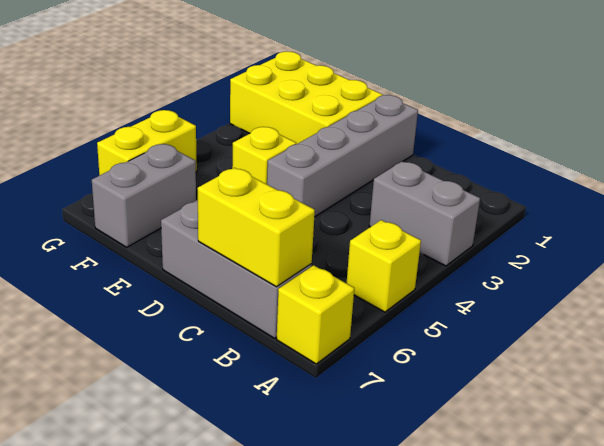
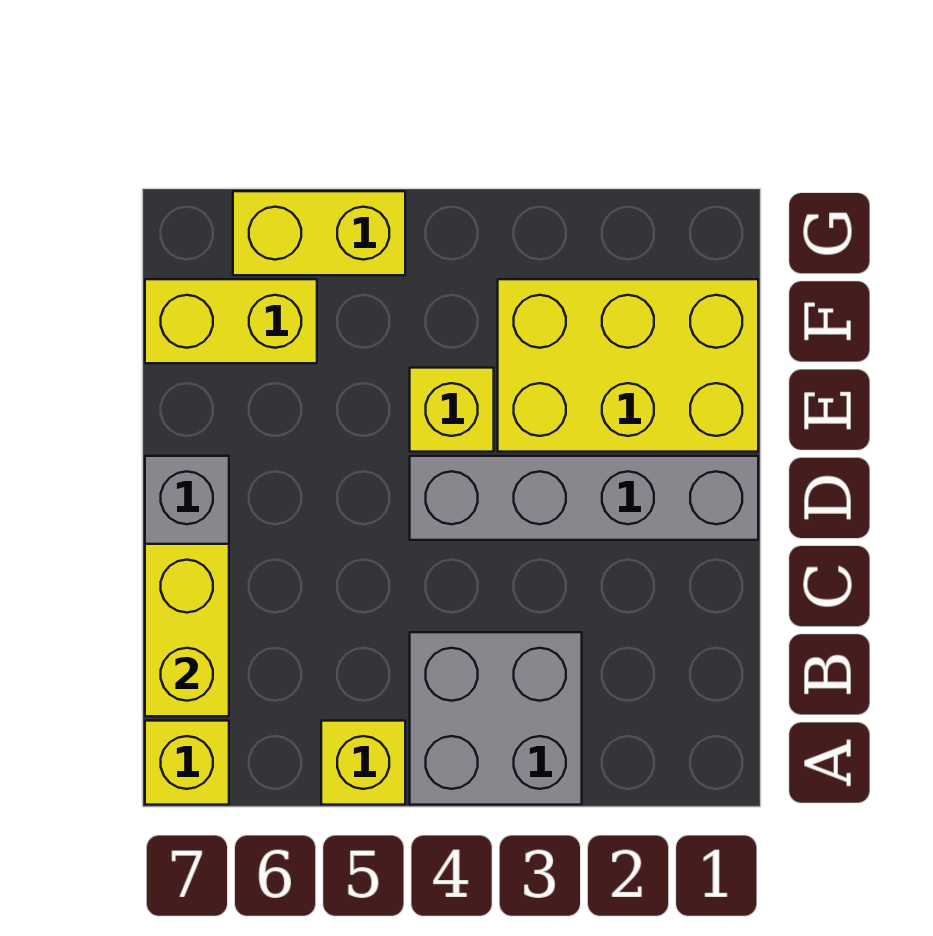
grey 1x2 brick [369,161,480,266] -> grey 2x2 brick [410,632,582,805]
yellow 2x3 brick [230,51,383,144] -> yellow 2x3 brick turned to [498,279,758,452]
grey 1x2 brick [92,144,196,247] -> yellow 1x2 brick [145,279,317,363]

